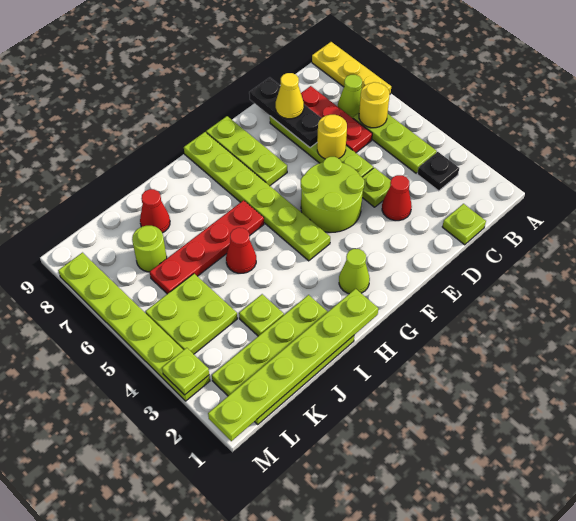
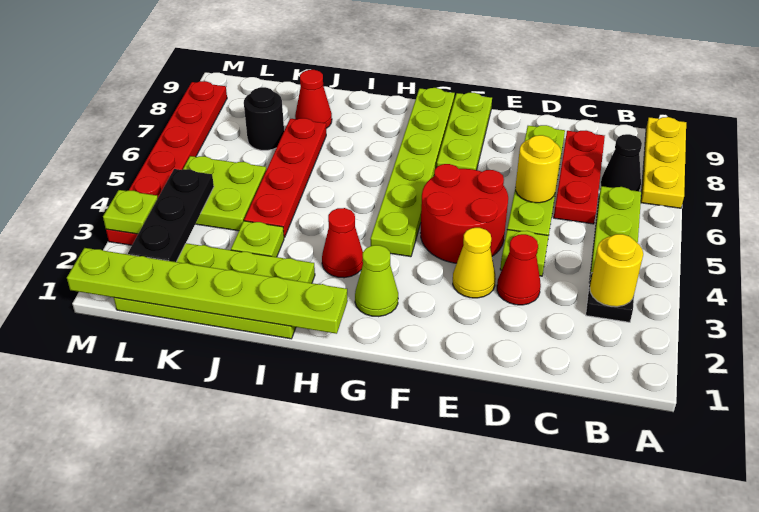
yellow 1x1 round brick [359,82,390,128] -> yellow 1x1 round brick moved to [590,234,643,307]
lime 1x1 cone [338,75,362,118] -> black 1x1 cone [600,134,642,191]
lime 1x1 plate [442,204,486,245] -> none
black 1x3 plate [249,78,321,148] -> black 1x3 plate moved to [128,169,214,262]
yellow 1x1 cone [276,73,304,119] -> yellow 1x1 cone moved to [453,228,496,298]
lime 2x2 round brick [301,157,364,232] -> red 2x2 round brick [421,164,508,263]
red 1x4 plate [150,200,264,294] -> red 1x4 plate turned to [244,118,326,238]
red 1x1 cone [226,228,256,273] -> red 1x1 cone moved to [322,208,363,278]
lime 1x1 round brick [132,226,167,272] -> black 1x1 round brick [244,87,284,150]
lime 1x6 plate [58,253,210,401] -> red 1x6 plate [106,81,227,245]

